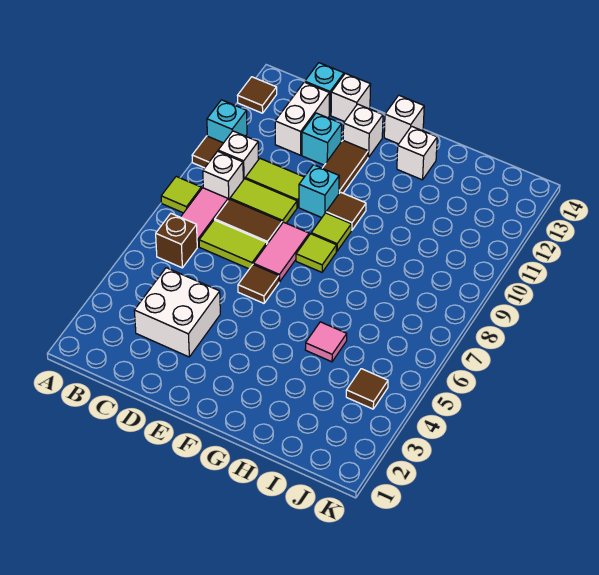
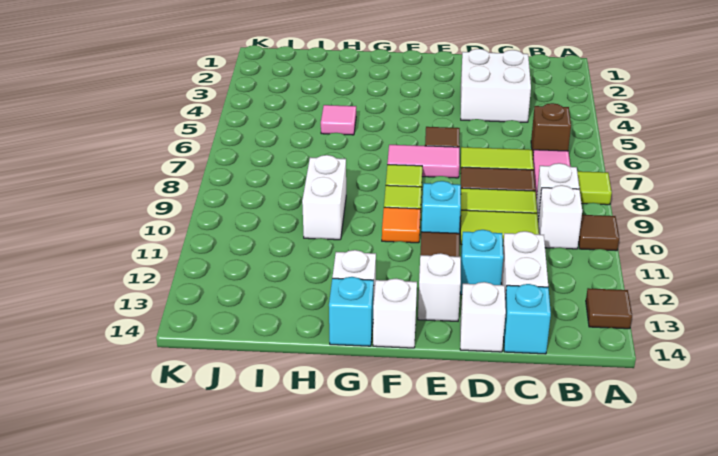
cyan 1x1 brick [207,100,247,143] -> cyan 1x1 brick moved to [329,277,374,346]
pink 1x2 tile [253,222,309,282] -> pink 1x2 tile turned to [387,145,459,178]
brown 1x1 tile [326,192,366,230] -> orange 1x1 tile [382,207,421,243]
none -> white 1x2 brick [302,155,346,240]
brown 1x1 tile [346,369,388,409] -> none

